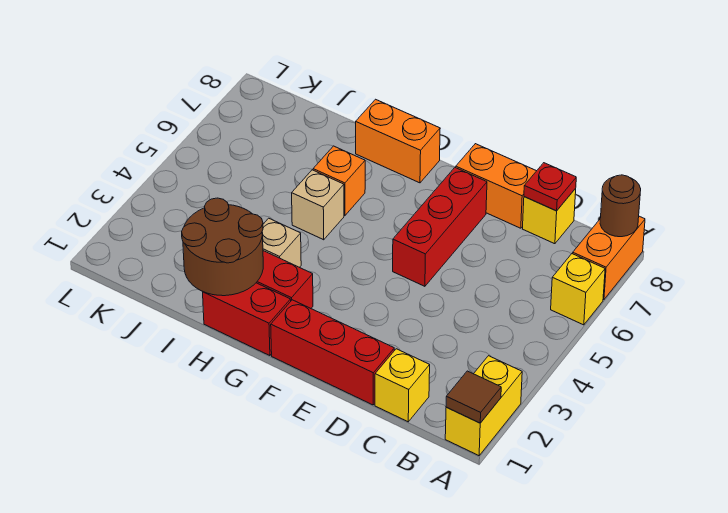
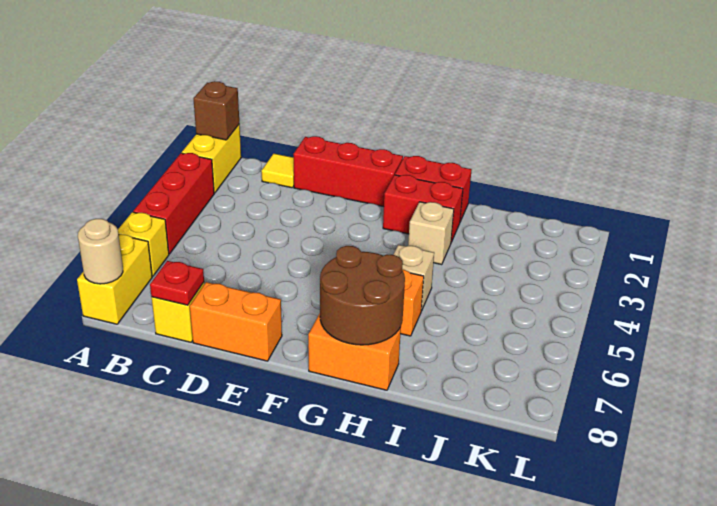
brown 1x1 tile [446,371,501,423] -> brown 1x1 brick [193,81,239,140]
orange 1x2 brick [573,216,645,300] -> yellow 1x2 brick [77,235,152,324]
brown 1x1 round brick [600,175,641,237] -> tan 1x1 round brick [78,219,123,284]
yellow 1x1 brick [375,349,430,422] -> yellow 1x1 tile [262,154,294,188]
red 1x3 brick [393,167,487,286] -> red 1x3 brick moved to [133,153,214,254]
brown 2x2 round brick [182,198,263,296] -> brown 2x2 round brick moved to [320,246,405,345]

